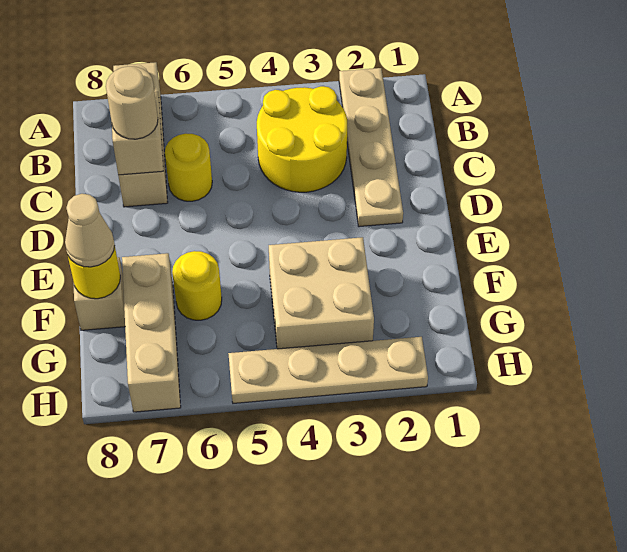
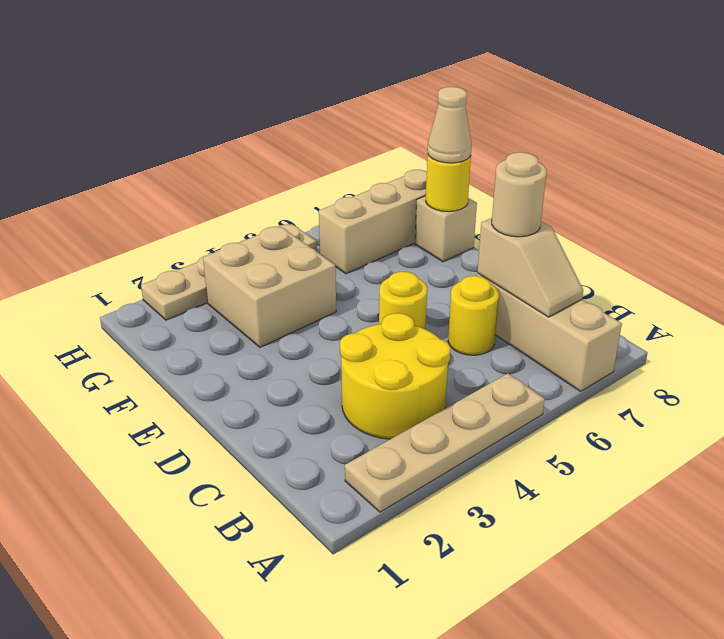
tan 1x4 plate [339,68,403,227] -> tan 1x4 plate turned to [345,374,545,512]
yellow 1x1 round brick [172,251,222,320] -> yellow 1x1 round brick moved to [379,272,427,329]
tan 1x3 brick [122,253,181,412] -> tan 1x3 brick turned to [319,170,427,274]

